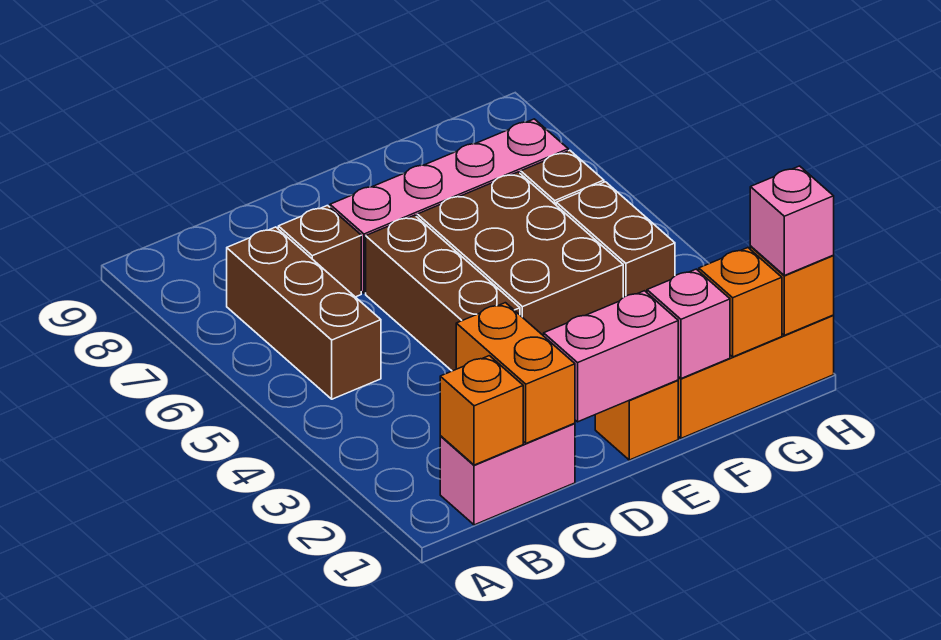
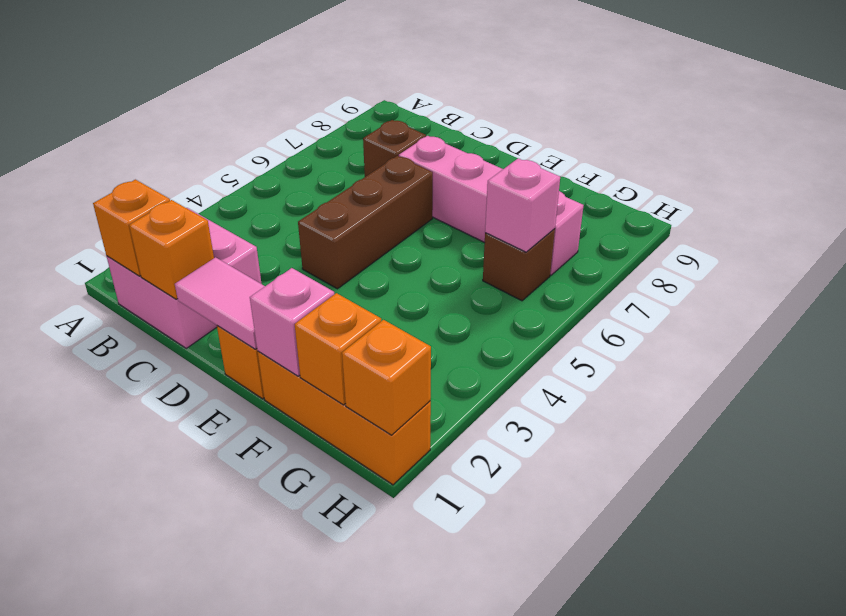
pink 1x2 brick [440,423,575,525] -> pink 2x2 brick [107,208,262,348]
brown 1x3 brick [227,227,381,399] -> none
orange 1x2 brick [456,303,575,443] -> orange 1x1 brick [129,200,214,299]
pink 1x2 brick [544,291,678,422] -> pink 1x2 tile [175,257,265,349]
brown 2x3 brick [417,172,623,336] -> none
brown 1x2 brick [556,182,675,297] -> none
pink 1x1 brick [750,166,834,275] -> pink 1x1 brick moved to [485,158,560,252]

